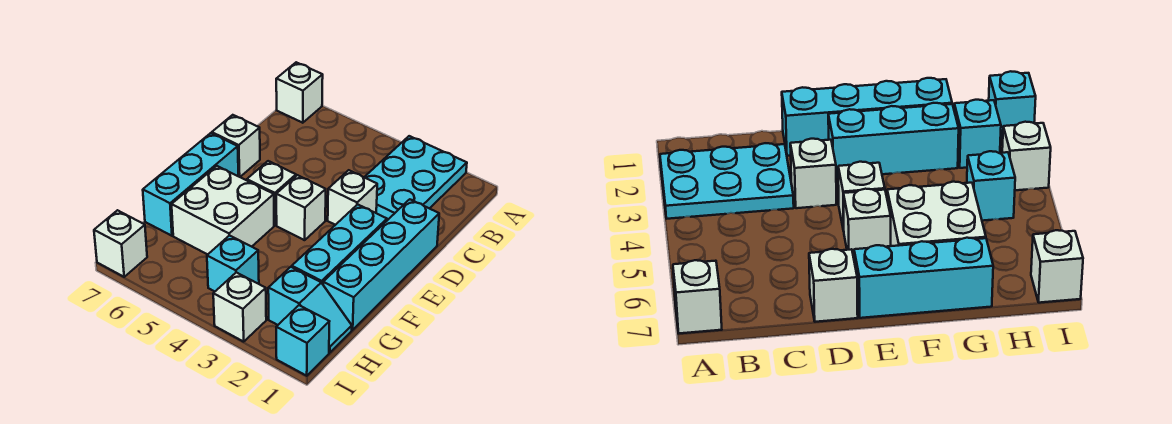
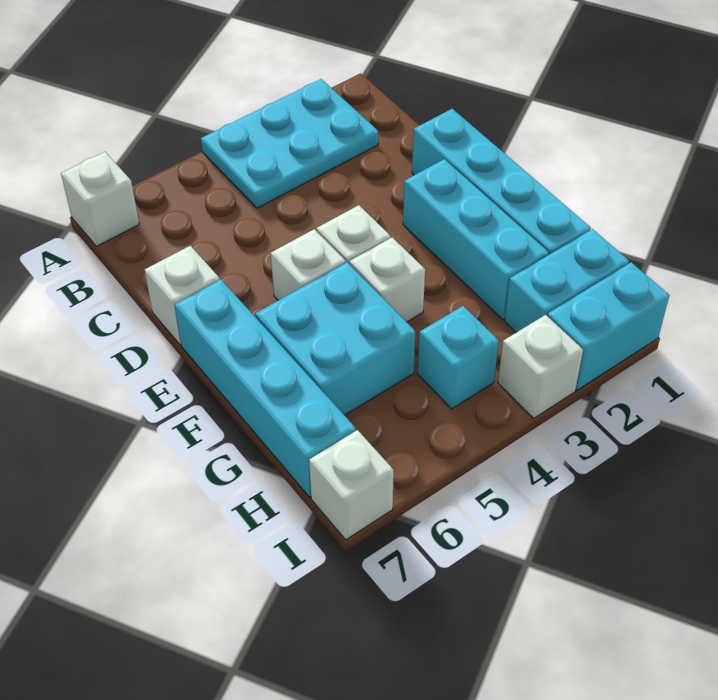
cyan 2x3 plate [364,136,467,220] -> cyan 2x3 plate turned to [201,79,378,208]
white 1x1 brick [328,170,377,225] -> white 1x1 brick moved to [349,237,425,322]
cyan 1x3 brick [143,133,238,236] -> cyan 1x4 brick [175,280,356,497]
white 2x2 brick [172,166,274,254] -> cyan 2x2 brick [255,262,416,415]
cyan 1x2 slope [268,267,352,353] -> cyan 1x2 brick [505,229,629,332]
cyan 1x1 brick [276,305,330,376] -> cyan 1x2 brick [547,262,669,390]

